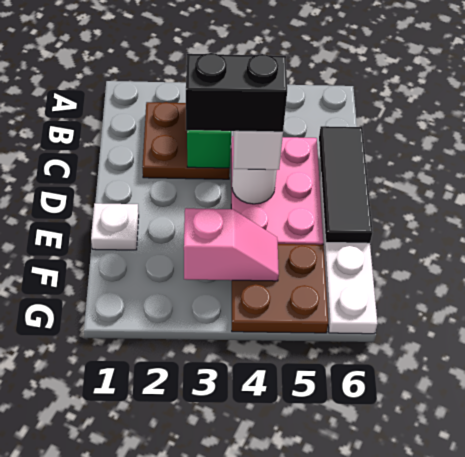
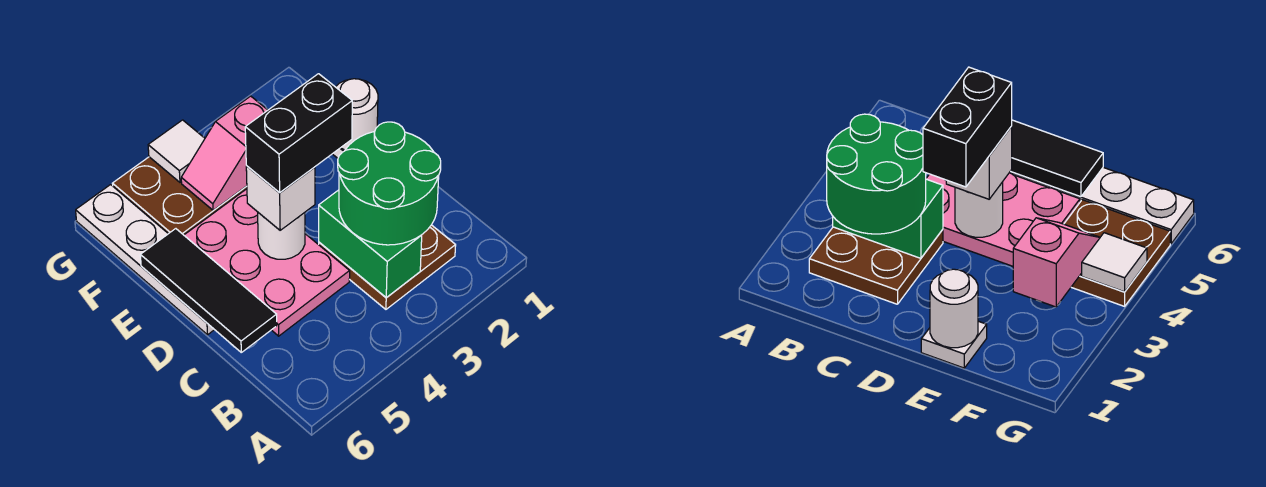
none -> green 2x2 round brick [338,122,441,245]
none -> white 1x1 round brick [336,79,378,150]
none -> white 1x1 tile [148,120,205,182]

